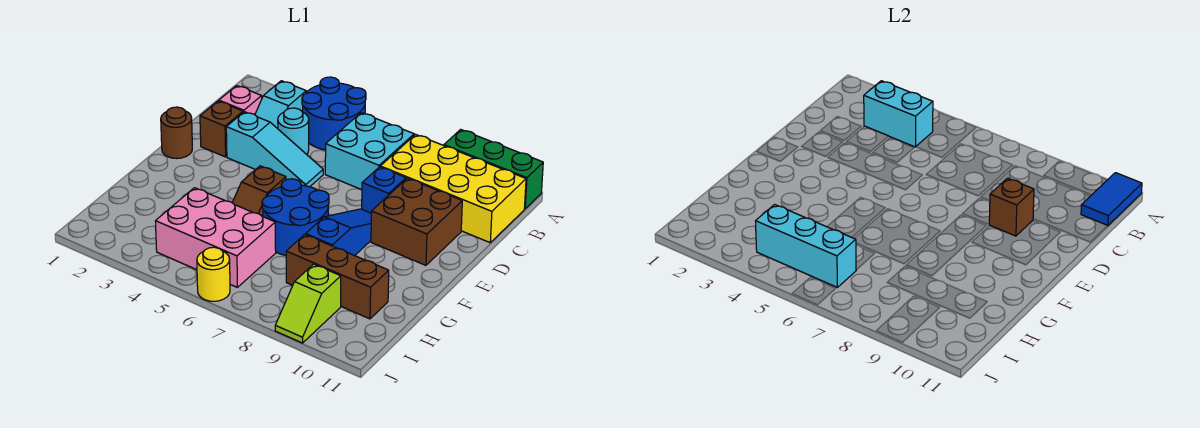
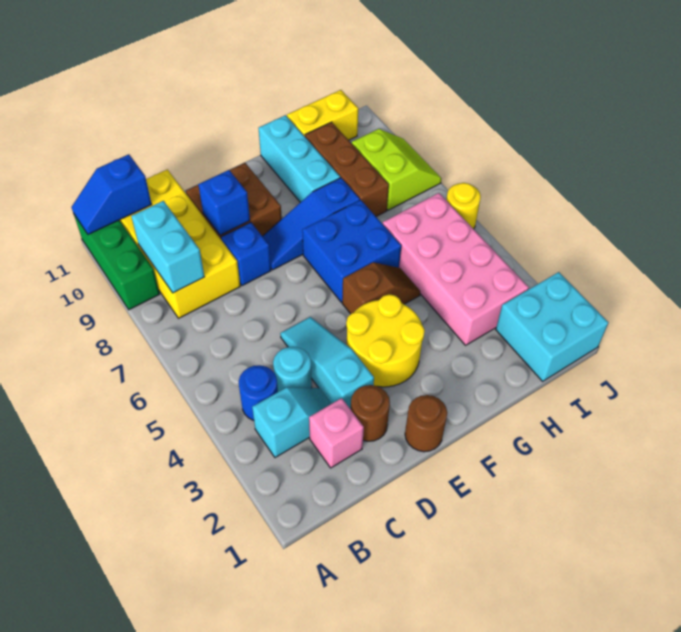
blue 2x2 round brick [302,77,366,150] -> blue 1x1 round brick [239,365,278,420]
blue 1x2 tile [1081,173,1142,226] -> blue 1x2 slope [71,154,152,234]
cyan 1x2 brick [864,81,933,147] -> cyan 1x2 brick moved to [131,201,204,293]
cyan 2x2 brick [325,113,414,190] -> cyan 2x2 brick moved to [496,272,609,381]
brown 1x1 brick [200,101,243,157] -> brown 1x1 round brick [351,385,390,441]
brown 1x1 brick [989,178,1034,236] -> blue 1x1 brick [198,170,250,235]
none -> yellow 2x2 round brick [346,294,425,387]
blue 2x2 round brick [262,179,329,255] -> blue 2x2 brick [302,200,401,302]
pink 2x3 brick [155,188,276,287] -> pink 2x4 brick [383,193,529,345]
none -> yellow 1x2 brick [287,90,358,140]
cyan 1x3 brick [755,205,856,287] -> cyan 1x3 brick moved to [259,115,340,202]
lime 1x2 slope [275,264,341,343] -> lime 2x2 slope [352,129,441,210]

